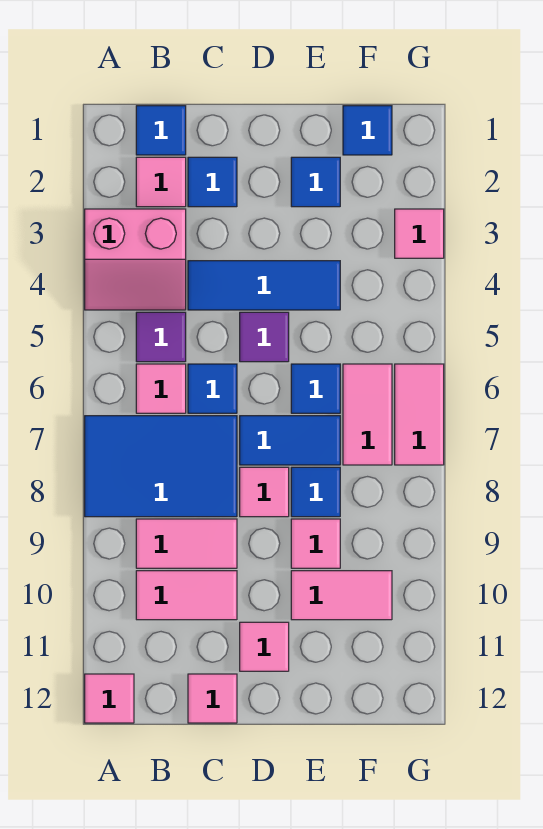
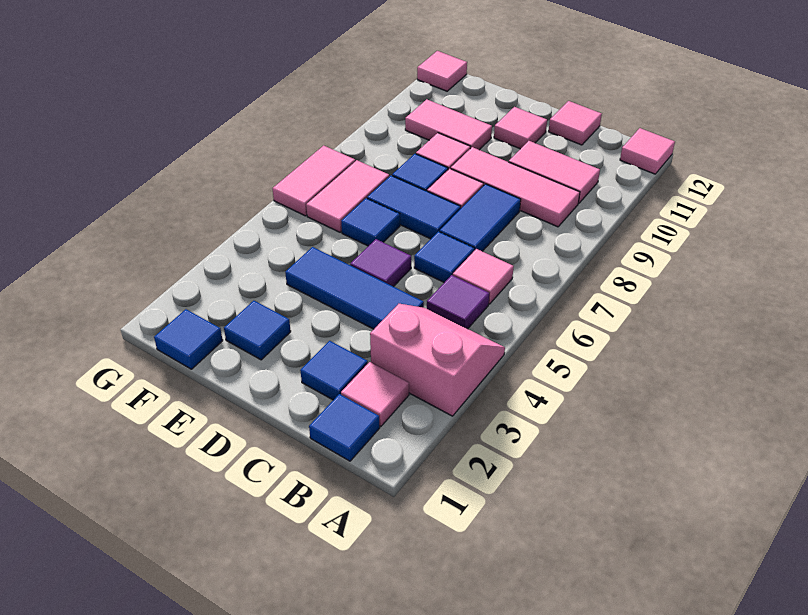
blue 2x3 tile [85,416,237,517] -> blue 1x2 tile [440,184,521,251]
pink 1x2 tile [136,519,237,568] -> pink 1x3 tile [451,147,580,227]
pink 1x1 tile [395,209,444,258] -> pink 1x1 tile moved to [417,51,467,91]

